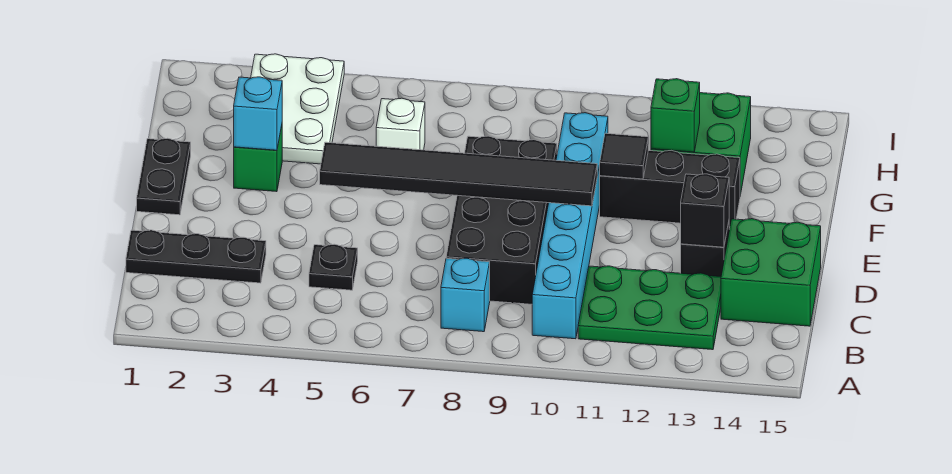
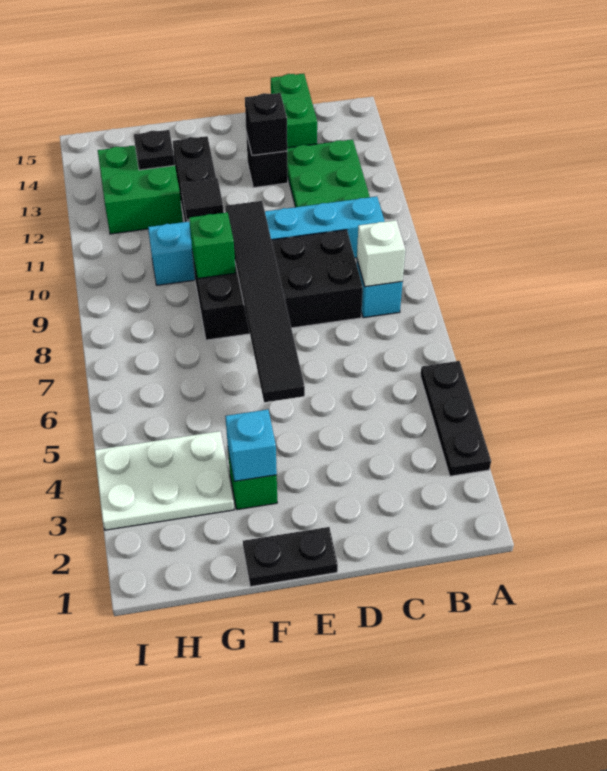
black 1x3 plate [126,230,266,283] -> black 1x3 plate moved to [420,361,491,476]
black 1x1 plate [309,244,358,290] -> black 1x1 plate moved to [134,130,175,170]
green 2x2 brick [721,219,821,326] -> green 1x2 brick [271,74,317,148]
white 1x1 brick [376,98,425,150] -> white 1x1 brick moved to [357,220,405,287]
green 1x1 brick [651,79,700,152] -> green 1x1 brick moved to [189,212,236,279]

